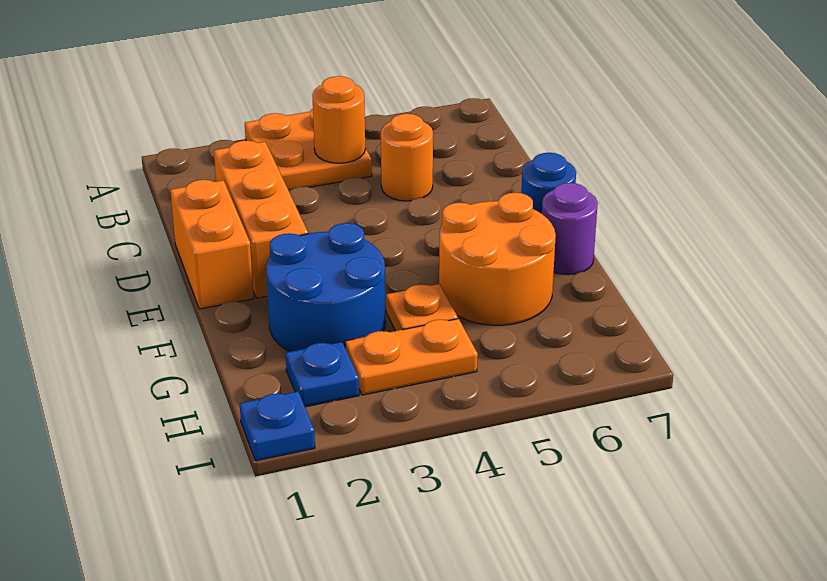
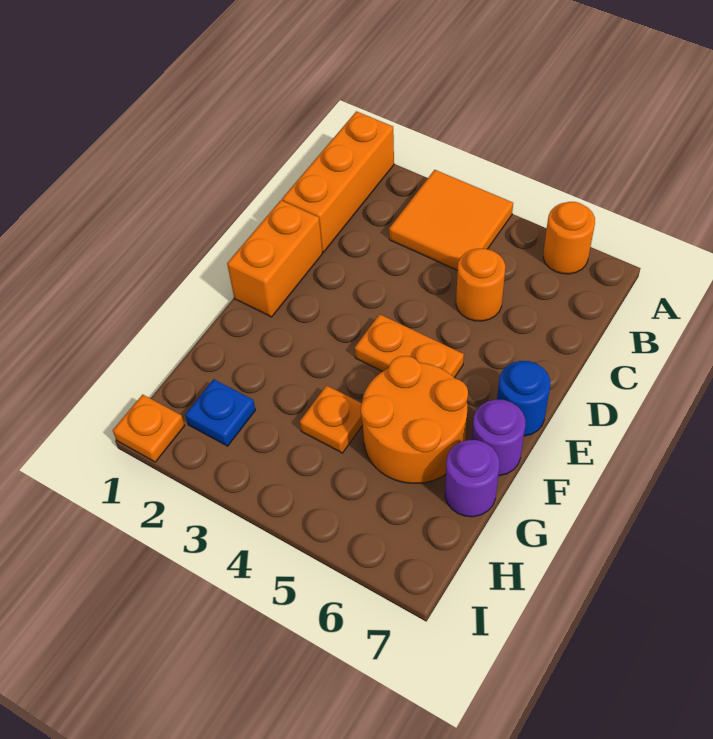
orange 2x2 plate [245,109,372,191] -> orange 2x2 tile [389,170,513,270]
orange 1x1 round brick [312,76,365,163] -> orange 1x1 round brick moved to [543,202,595,274]
orange 1x3 brick [214,141,308,298] -> orange 1x3 brick moved to [282,111,394,252]
blue 2x2 round brick [266,223,386,352] -> none
none -> purple 1x1 round brick [445,440,499,517]
orange 1x2 plate [345,319,478,395] -> orange 1x2 plate moved to [355,314,464,378]
blue 1x1 plate [240,392,315,461] -> orange 1x1 plate [113,395,185,462]

